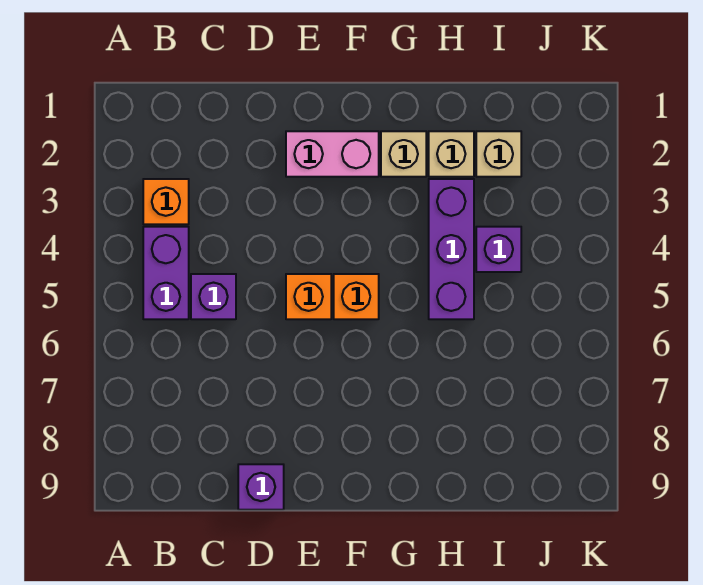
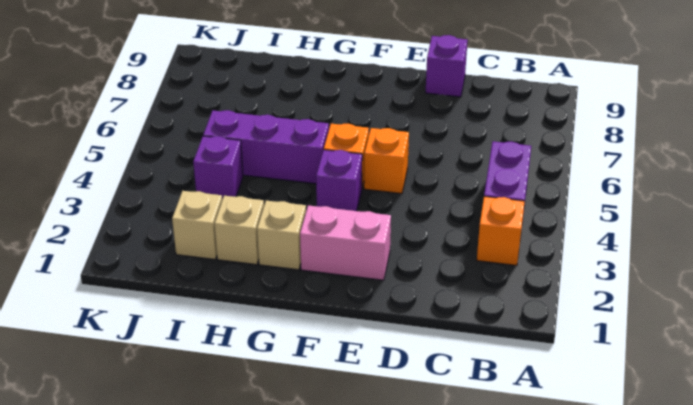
purple 1x1 brick [191,274,236,319] -> purple 1x1 brick moved to [316,150,362,211]
purple 1x3 brick [429,179,474,319] -> purple 1x3 brick turned to [203,110,329,184]

